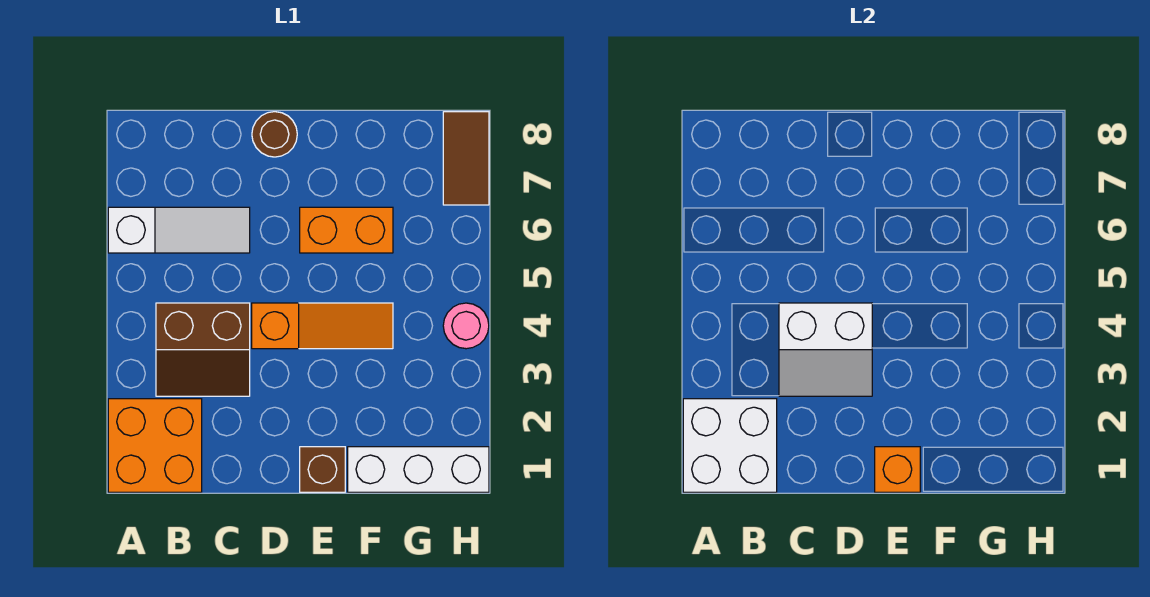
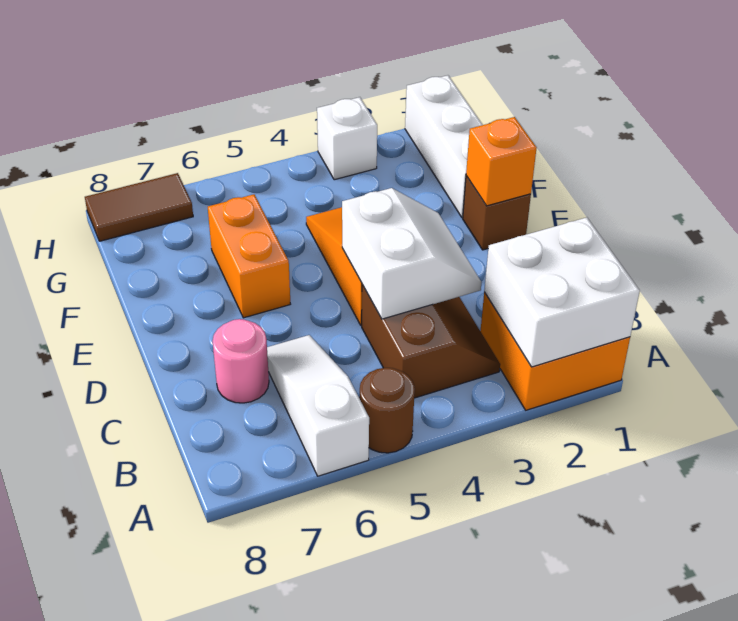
brown 1x1 round brick [252,112,297,157] -> brown 1x1 round brick moved to [359,368,415,453]
none -> white 1x1 brick [317,97,377,180]
pink 1x1 round brick [443,303,489,349] -> pink 1x1 round brick moved to [213,319,269,403]

